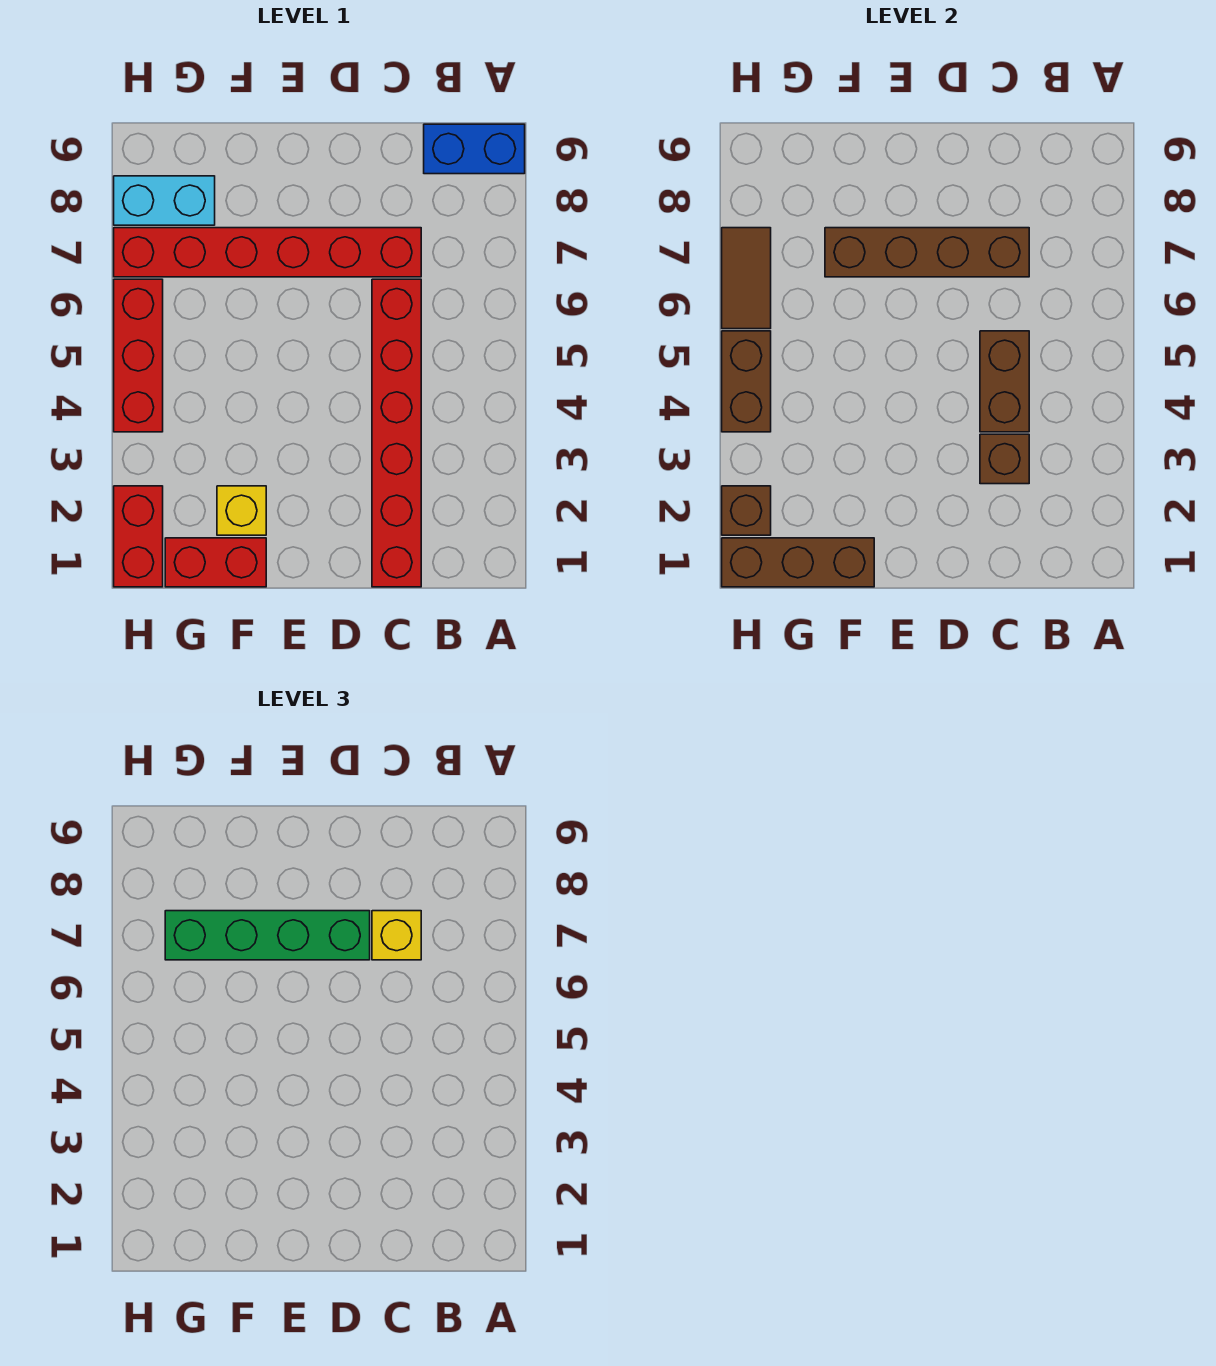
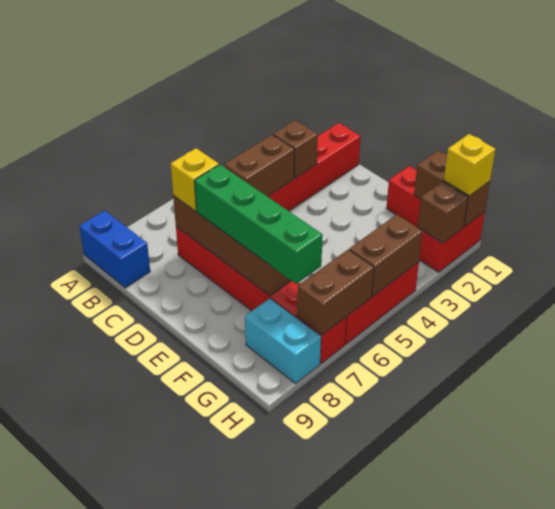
brown 1x3 brick [722,538,874,587] -> brown 1x2 brick [414,151,490,226]
yellow 1x1 brick [217,486,266,535] -> yellow 1x1 brick moved to [444,134,496,196]
brown 1x2 tile [722,228,771,329] -> brown 1x2 brick [297,250,374,335]

